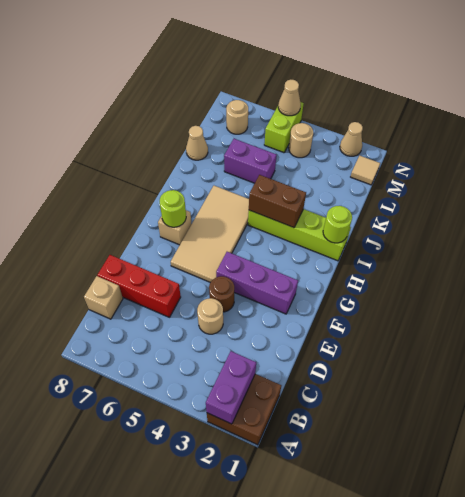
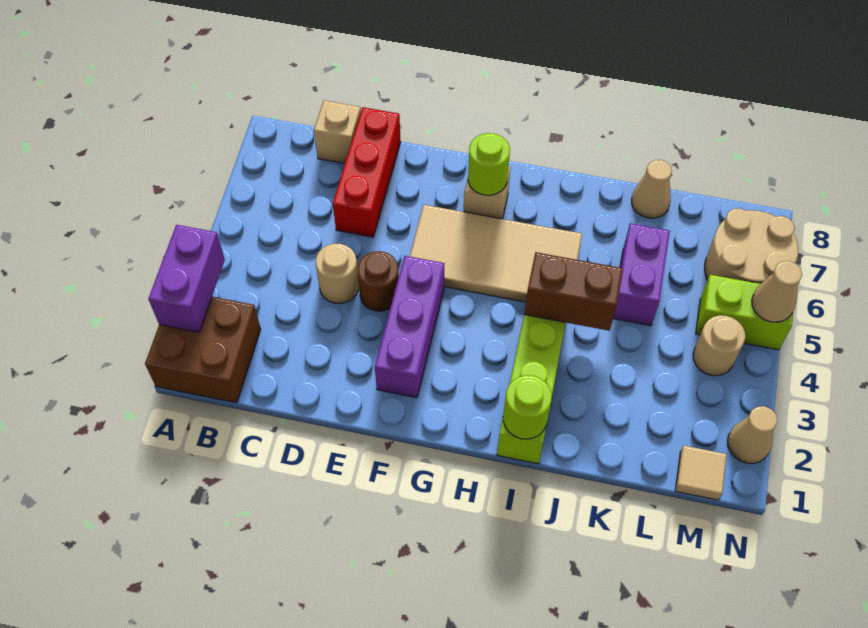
purple 1x2 brick [206,351,256,424] -> purple 1x2 brick turned to [148,225,225,332]
brown 1x2 brick [249,175,306,228] -> brown 1x2 brick turned to [524,252,623,331]
tan 1x1 round brick [226,100,248,134] -> tan 2x2 round brick [705,208,798,284]

